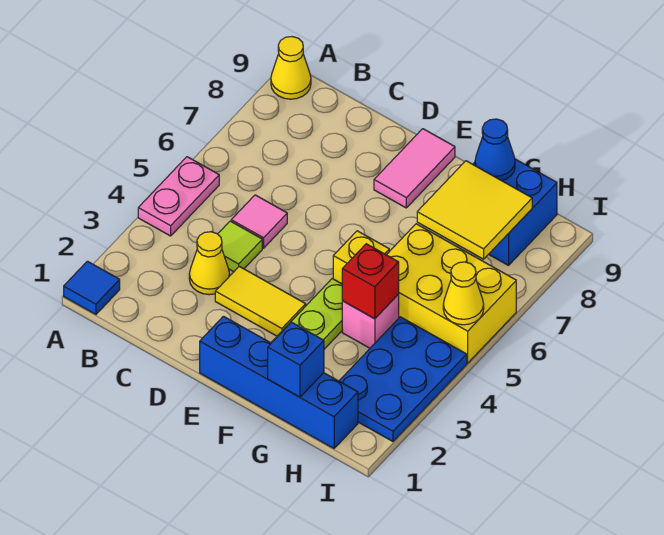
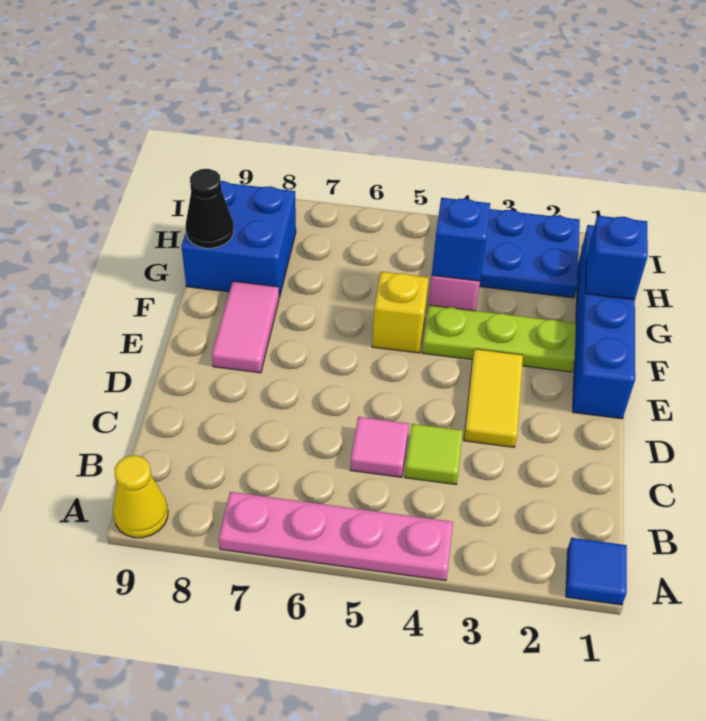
pink 1x2 plate [138,157,219,236] -> pink 1x4 plate [219,492,453,581]
yellow 1x1 cone [189,232,230,295] -> none
pink 1x2 tile [374,129,455,208] -> pink 1x2 tile turned to [212,281,279,373]
red 1x1 brick [342,244,399,319] -> blue 1x1 brick [432,198,490,281]
yellow 2x3 brick [387,224,516,363] -> none
yellow 2x2 tile [417,161,532,259] -> none
blue 1x1 cone [475,119,515,181] -> black 1x1 cone [185,169,234,248]
yellow 1x1 cone [443,262,484,325] -> none

